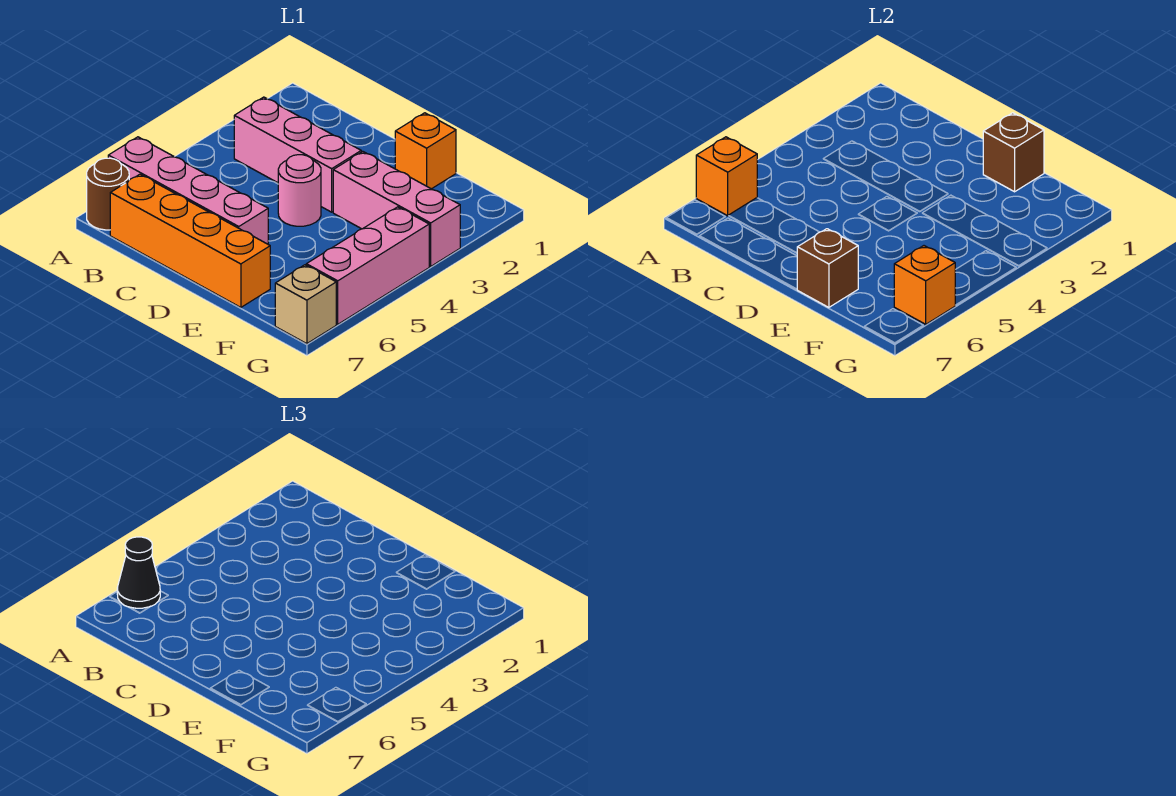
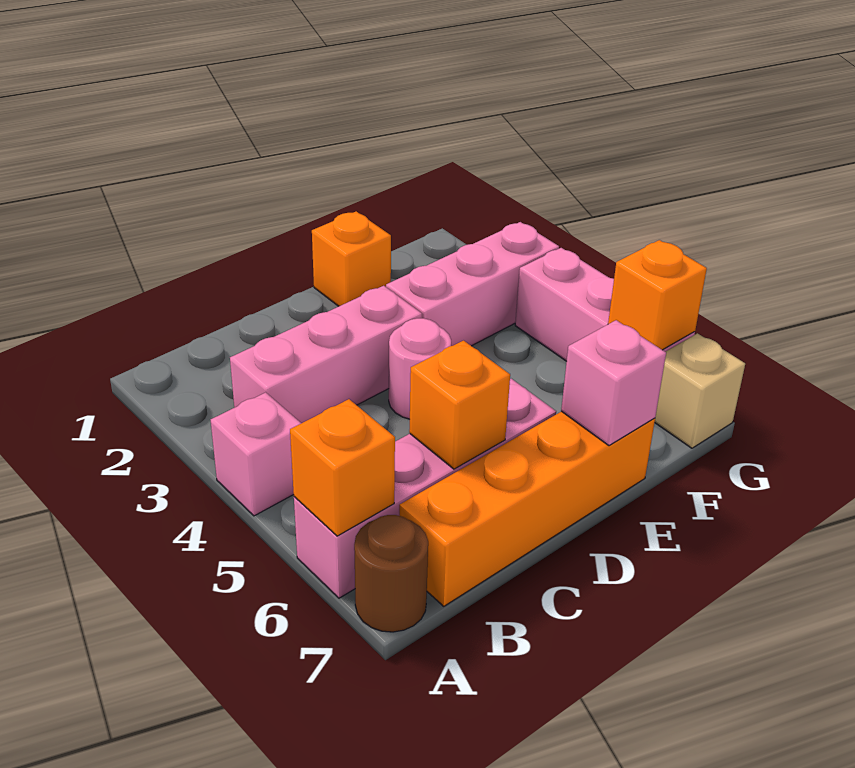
none -> pink 1x1 brick [211,392,301,516]
black 1x1 cone [117,537,160,608] -> none
none -> orange 1x1 brick [409,341,510,469]
brown 1x1 brick [983,113,1044,192] -> none
brown 1x1 brick [797,229,858,307] -> pink 1x1 brick [561,320,666,446]

